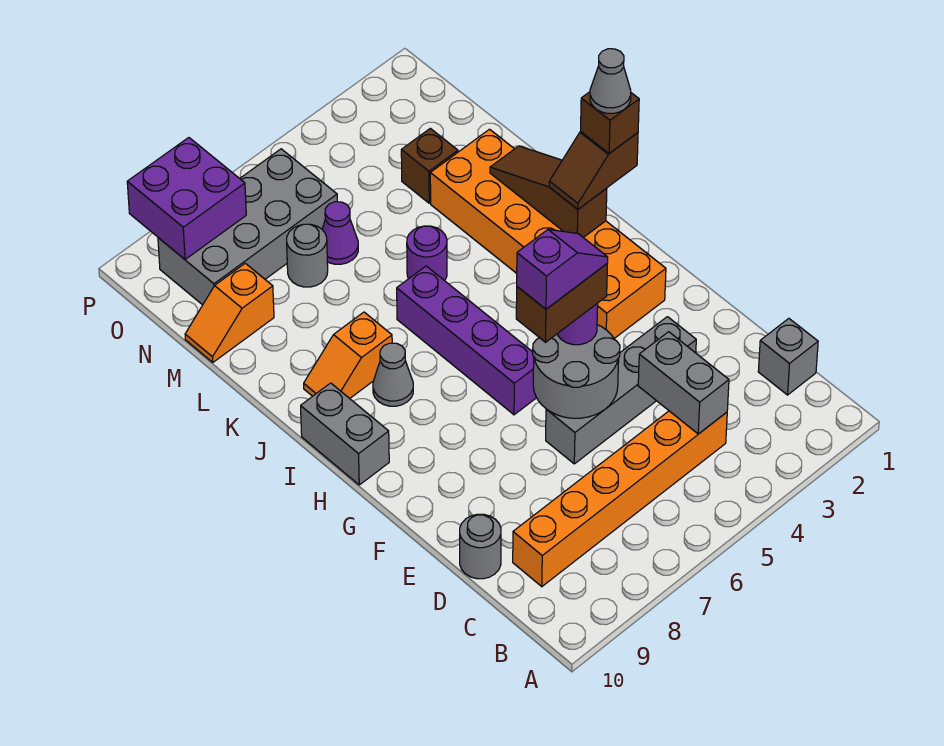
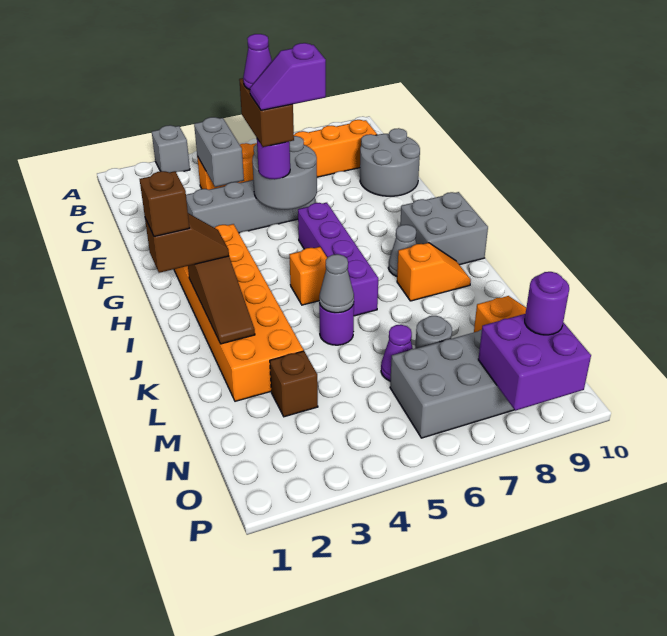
grey 1x1 brick [758,319,818,395] -> grey 1x1 brick moved to [152,125,190,172]
grey 1x1 round brick [460,514,501,579] -> grey 2x2 round brick [360,128,420,196]
none -> purple 1x1 cone [243,34,272,90]
brown 1x2 brick [516,264,607,342] -> brown 1x2 brick turned to [239,78,294,147]
grey 1x2 brick [301,383,389,485] -> grey 2x2 brick [400,192,488,265]
grey 1x1 cone [590,49,631,113] -> grey 1x1 cone moved to [319,254,354,313]
none -> orange 1x1 brick [289,247,327,305]
none -> purple 1x1 round brick [525,272,569,335]

